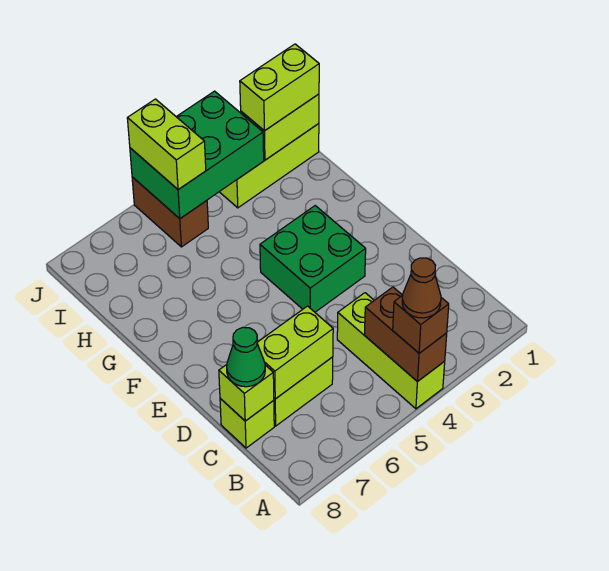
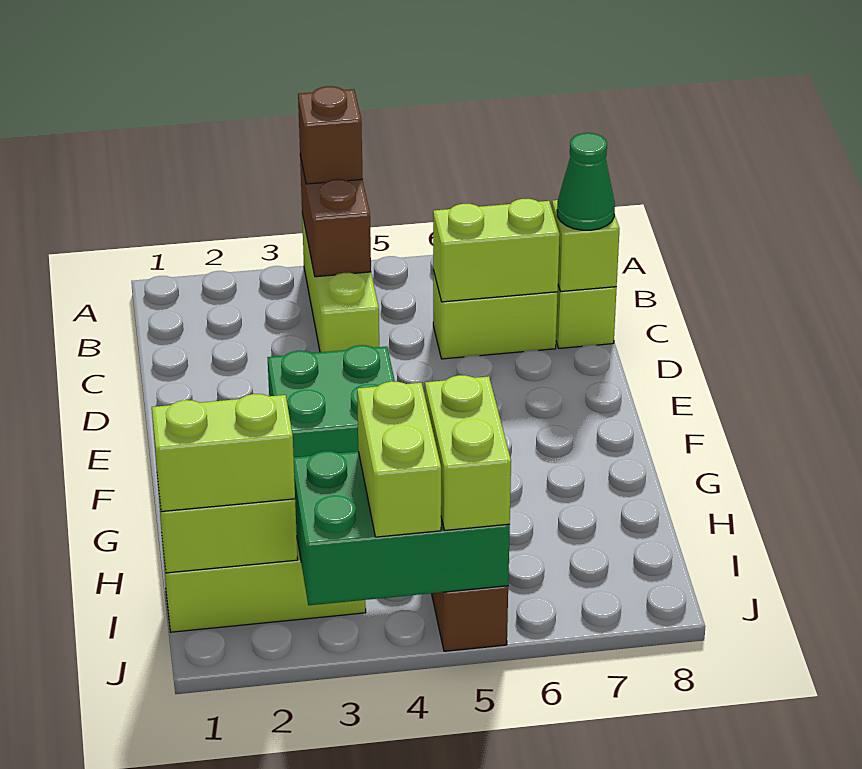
brown 1x1 cone [402,258,441,318] -> none
none -> lime 1x2 brick [357,381,441,537]

